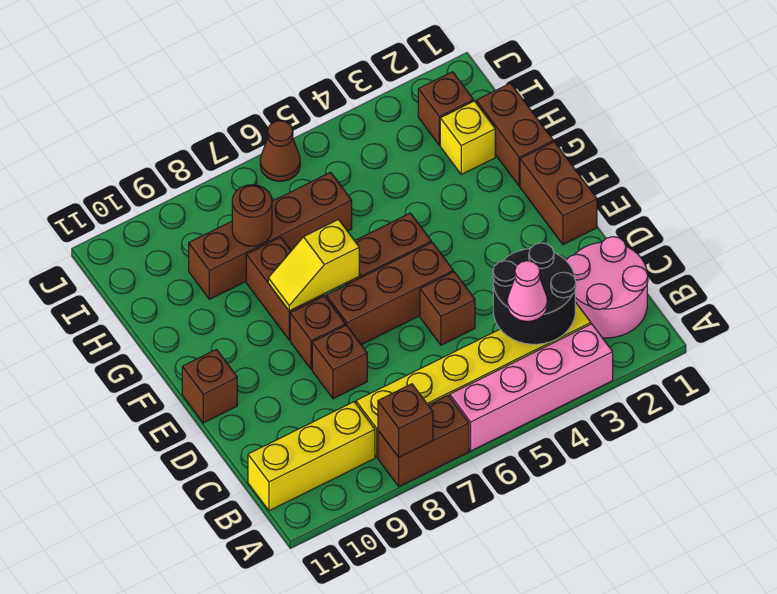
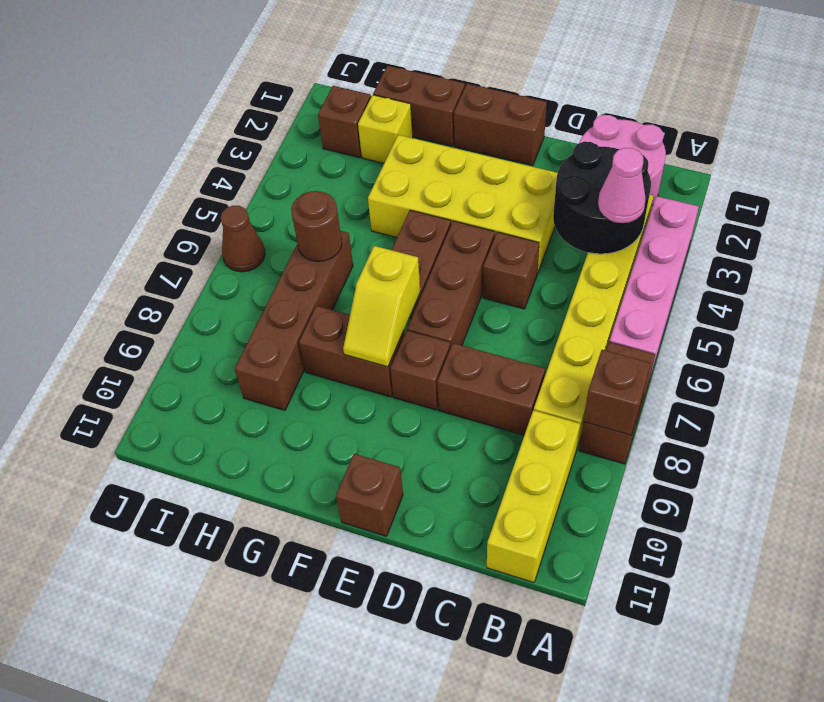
none -> yellow 2x4 brick [368,135,558,273]
brown 1x1 brick [312,325,367,399] -> brown 1x2 brick [437,343,545,435]
brown 1x1 round brick [232,185,272,246] -> brown 1x1 round brick moved to [291,191,342,262]

